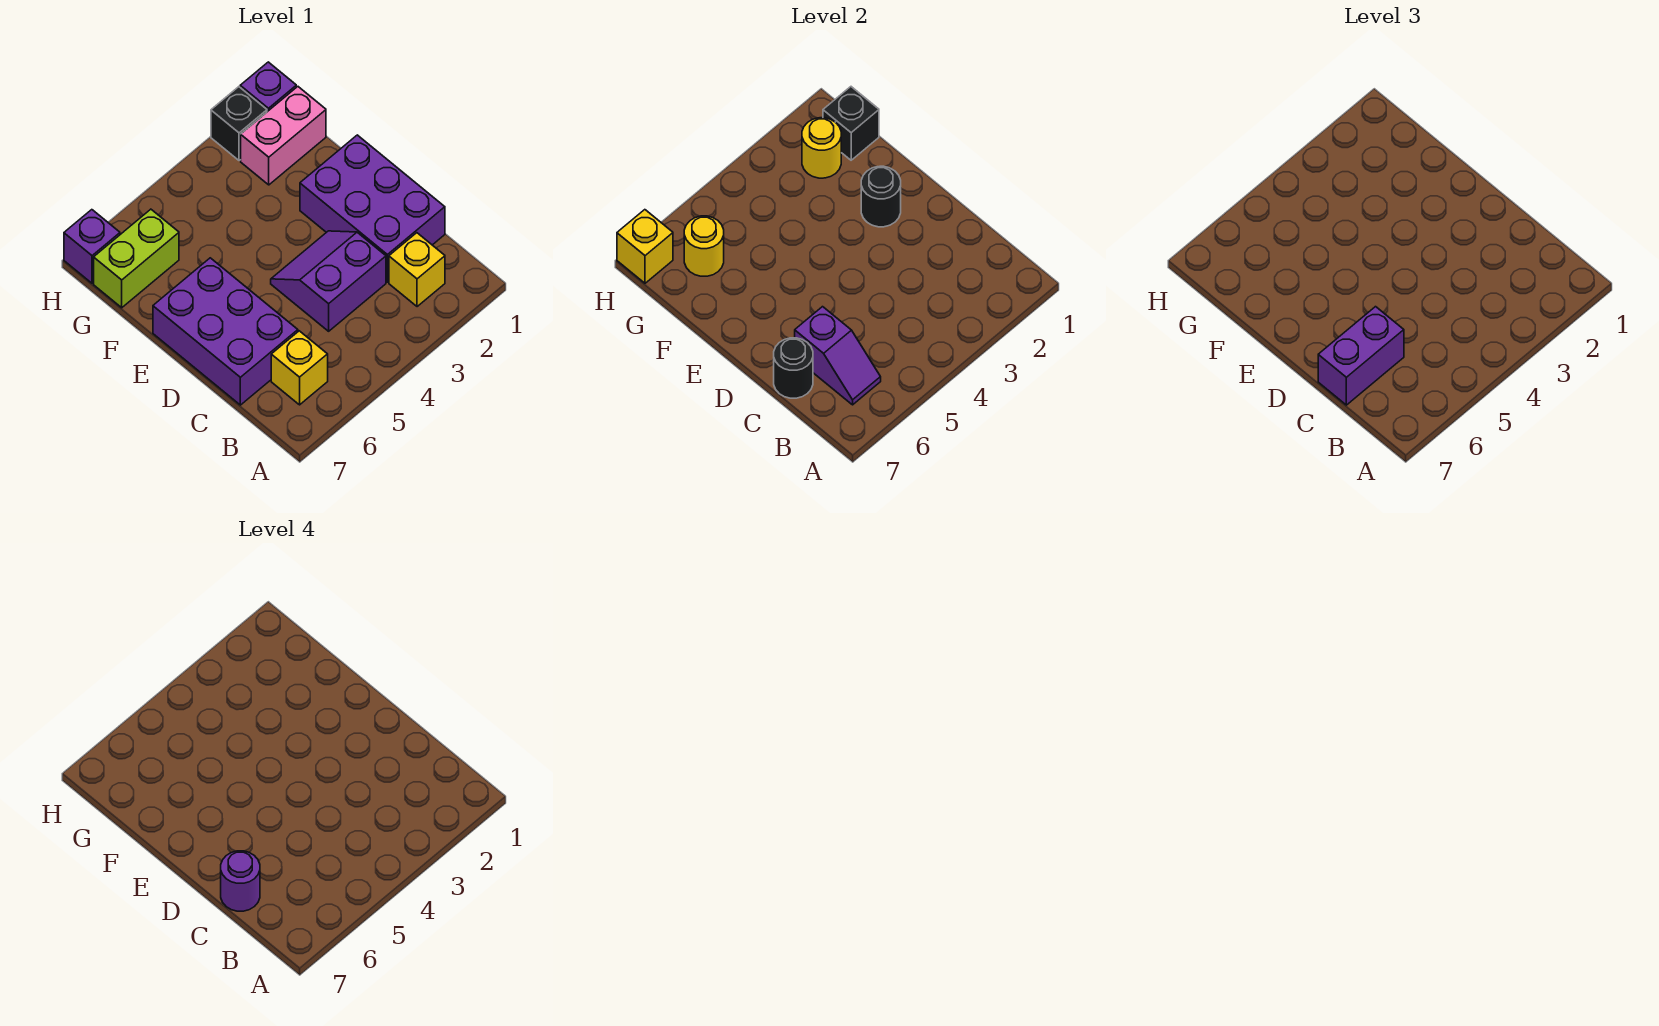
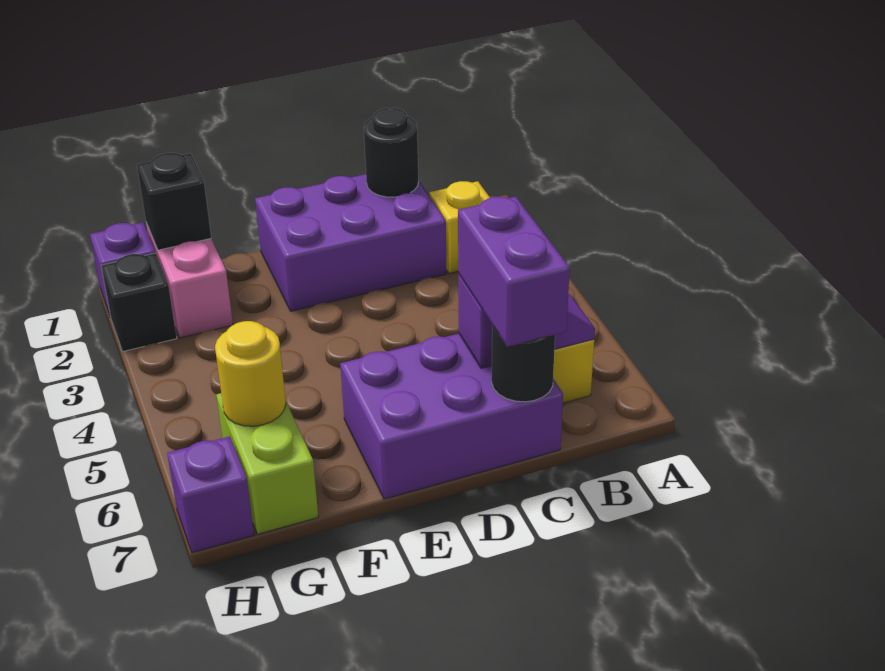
purple 2x2 slope [271,231,386,331] -> none
purple 1x1 round brick [221,851,260,911] -> none
black 1x1 round brick [861,166,901,227] -> black 1x1 round brick moved to [364,108,419,197]
yellow 1x1 round brick [802,118,841,178] -> none
yellow 1x1 brick [617,210,673,283] -> none

